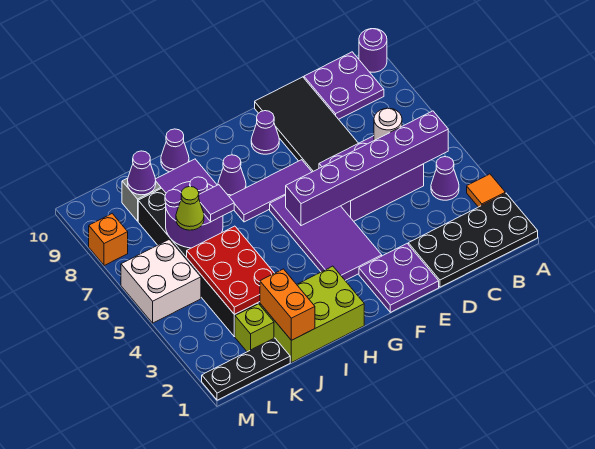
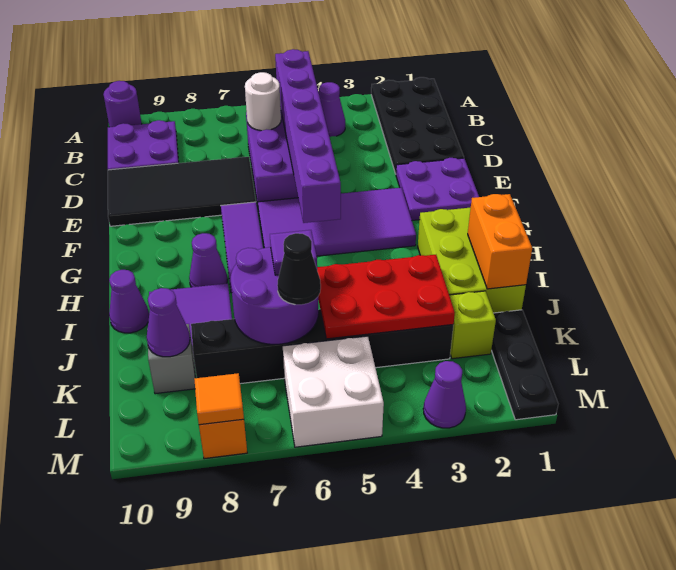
orange 1x1 tile [467,174,505,207] -> orange 1x1 tile moved to [194,373,244,425]
purple 1x1 cone [251,111,279,154] -> purple 1x1 cone moved to [423,361,466,428]
orange 1x2 brick [260,269,315,340] -> orange 1x2 brick turned to [468,194,532,289]
lime 1x1 cone [176,186,204,230] -> black 1x1 cone [277,233,321,305]

